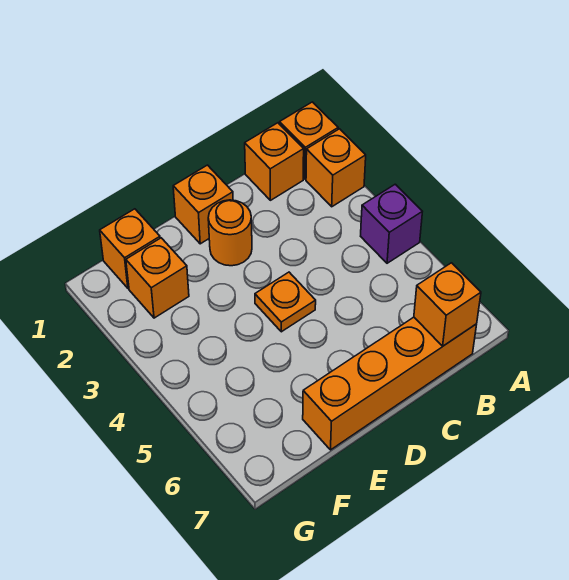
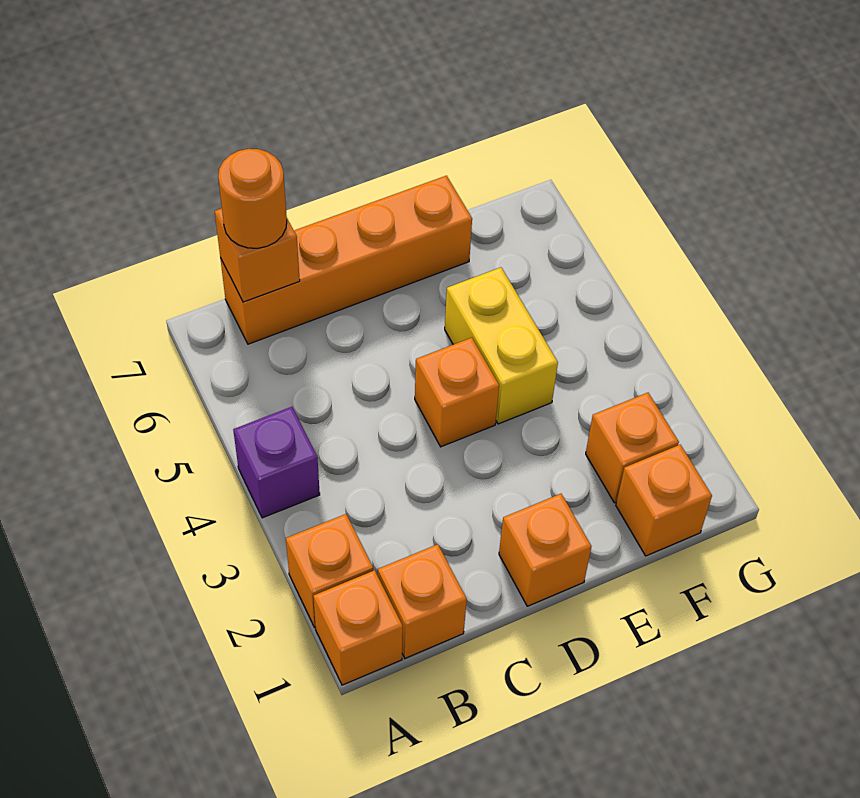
orange 1x1 round brick [208,200,252,266] -> orange 1x1 round brick moved to [218,149,287,248]
orange 1x1 plate [255,272,316,332] -> orange 1x1 brick [415,338,499,447]
none -> yellow 1x2 brick [445,267,558,424]

